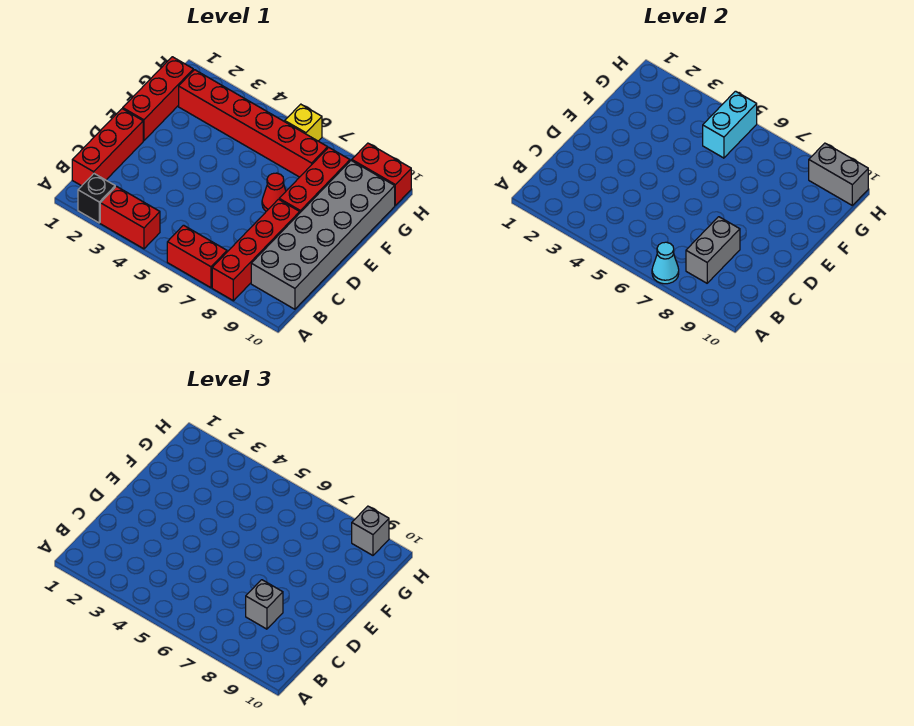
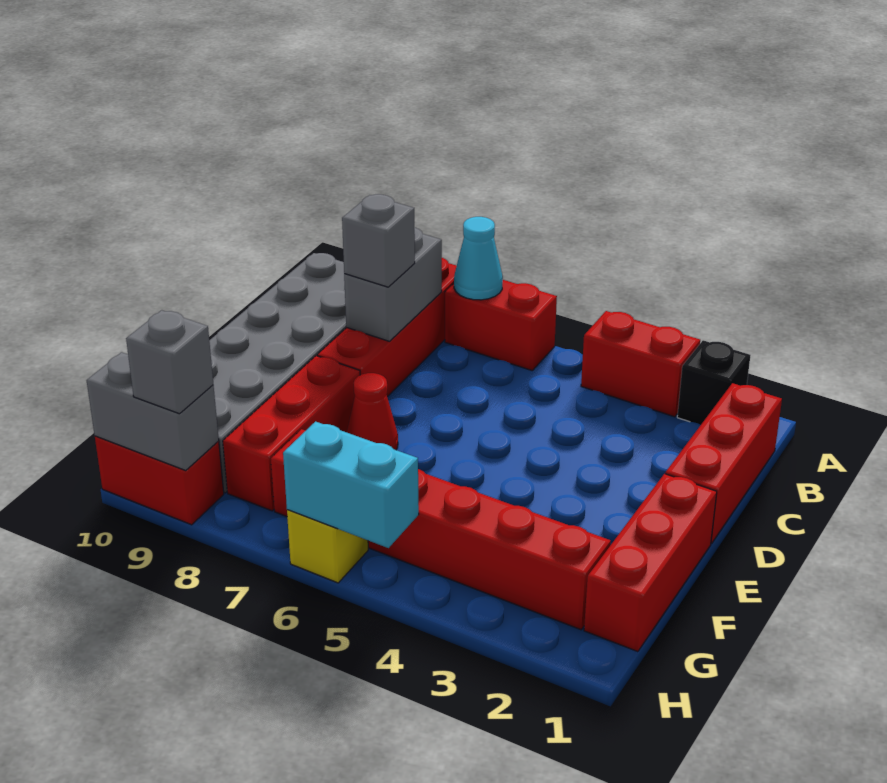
cyan 1x2 brick [703,91,757,158] -> cyan 1x2 brick turned to [283,421,419,548]

